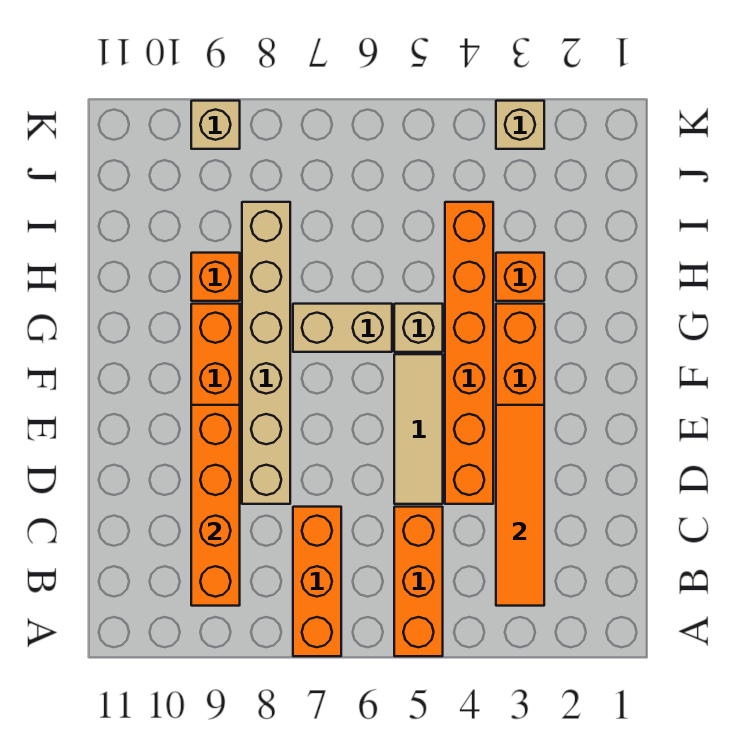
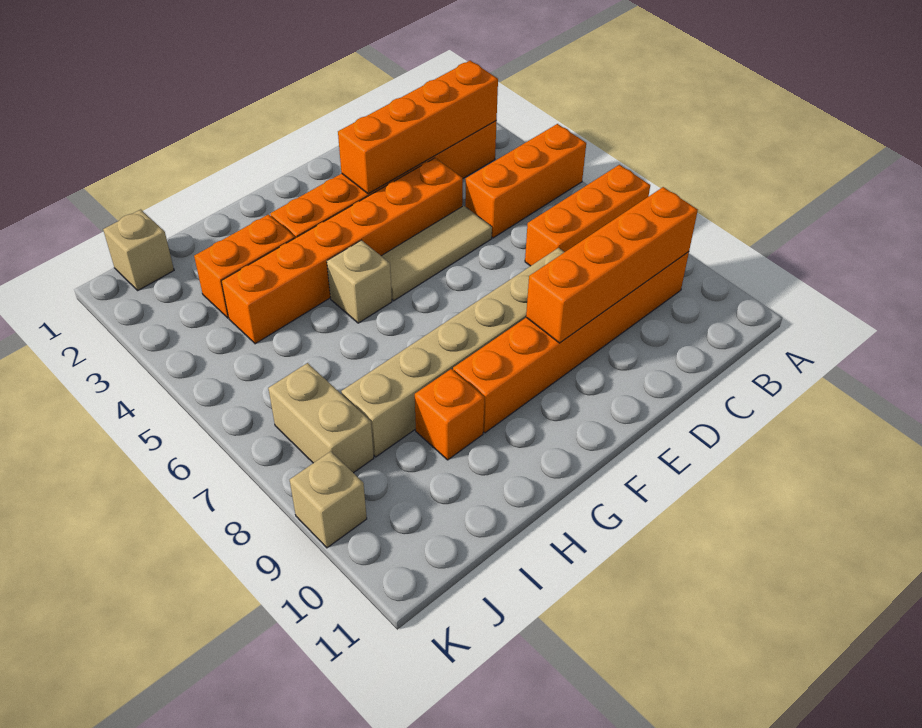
orange 1x4 tile [496,405,544,606] -> orange 1x4 brick [338,61,498,194]
tan 1x2 brick [293,304,392,352] -> tan 1x2 brick moved to [268,363,374,473]
orange 1x1 brick [496,253,544,301] -> orange 1x2 brick [194,214,295,318]
tan 1x1 brick [496,101,544,149] -> tan 1x1 brick moved to [103,210,174,290]

